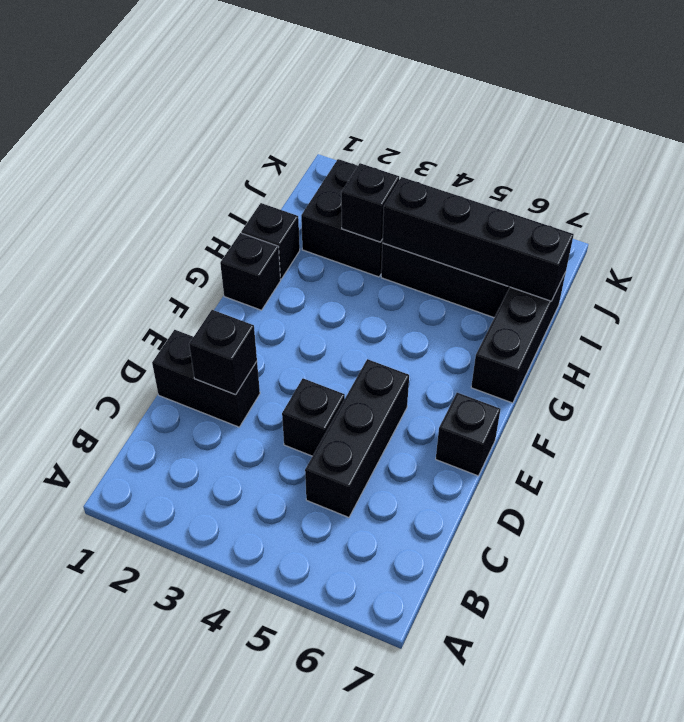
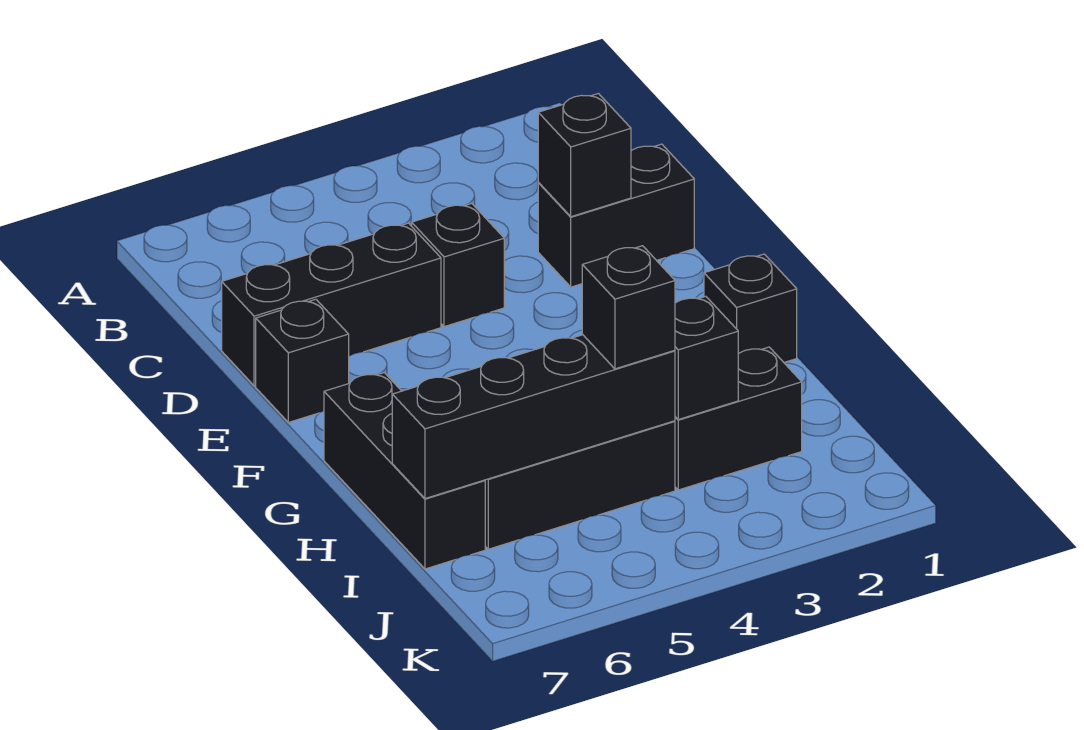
black 1x3 brick [305,359,409,517] -> black 1x3 brick turned to [222,223,441,386]
black 1x1 brick [241,203,300,279] -> black 1x1 brick moved to [582,246,675,369]
black 2x2 brick [301,159,383,277] -> black 1x2 brick [675,347,802,490]

